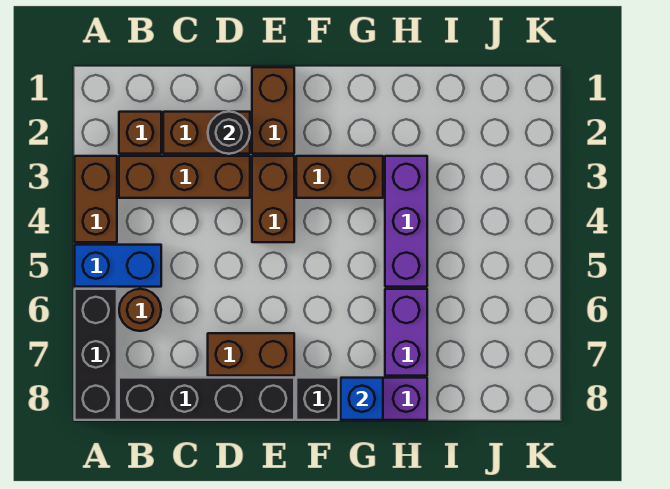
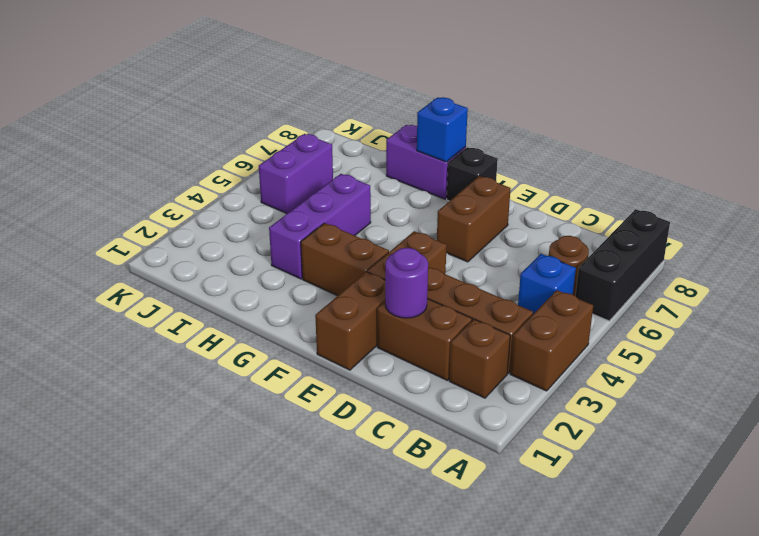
blue 1x2 brick [75,245,161,287] -> blue 1x1 brick [518,254,576,314]
black 1x4 brick [119,378,294,420] -> none
black 1x1 round brick [208,112,250,154] -> purple 1x1 round brick [385,248,428,318]
brown 1x2 brick [208,333,294,376] -> brown 1x2 brick turned to [437,176,511,262]
purple 1x2 brick [385,289,427,376] -> purple 1x2 brick moved to [259,134,333,214]

